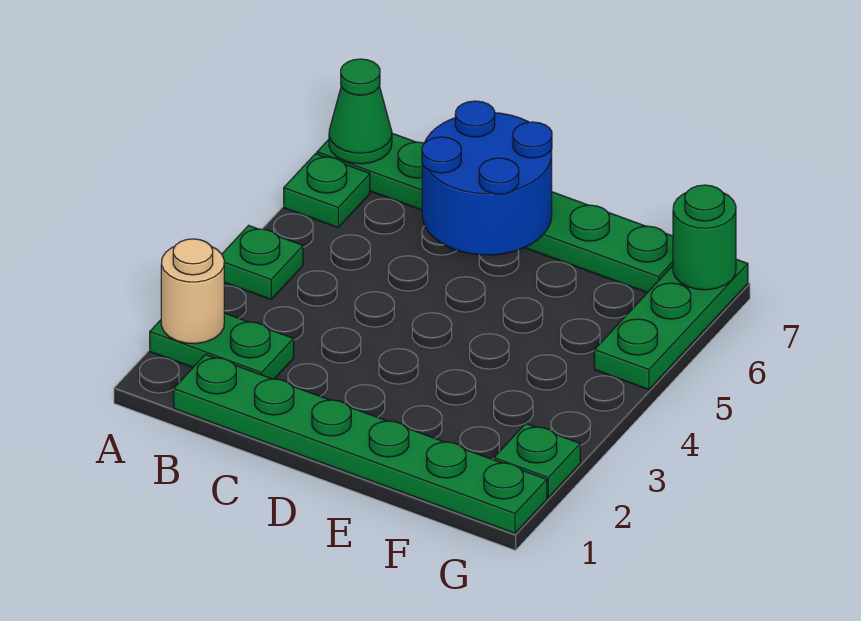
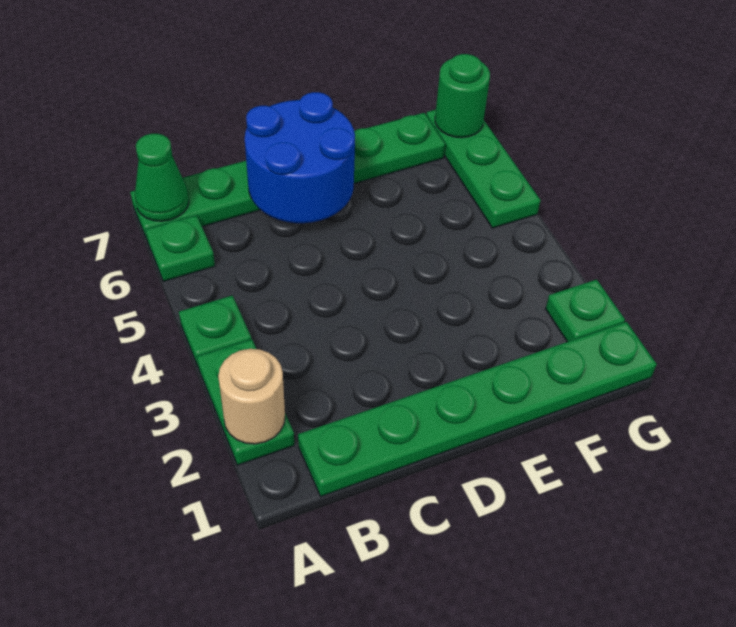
green 1x2 plate [150,313,294,379] -> green 1x2 plate turned to [197,339,294,465]

